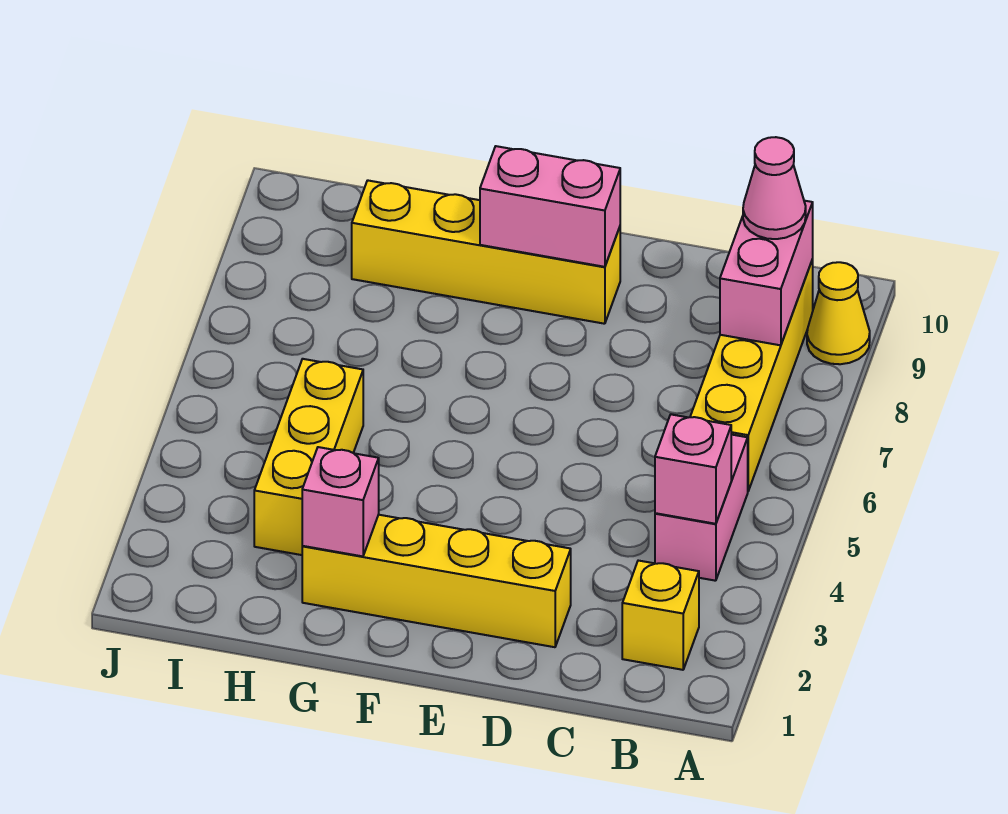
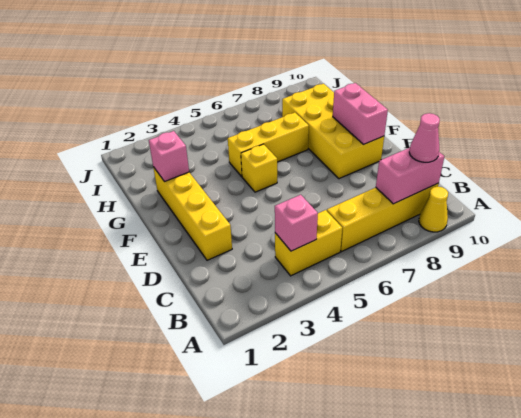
yellow 1x1 brick [622,561,699,670] -> yellow 1x1 brick moved to [241,144,277,192]
pink 1x2 brick [655,435,748,581] -> yellow 1x2 brick [275,210,342,276]
yellow 1x4 brick [352,180,620,324] -> yellow 2x4 brick [282,84,384,179]
yellow 1x3 brick [254,359,363,555] -> yellow 1x3 brick moved to [228,113,309,176]

